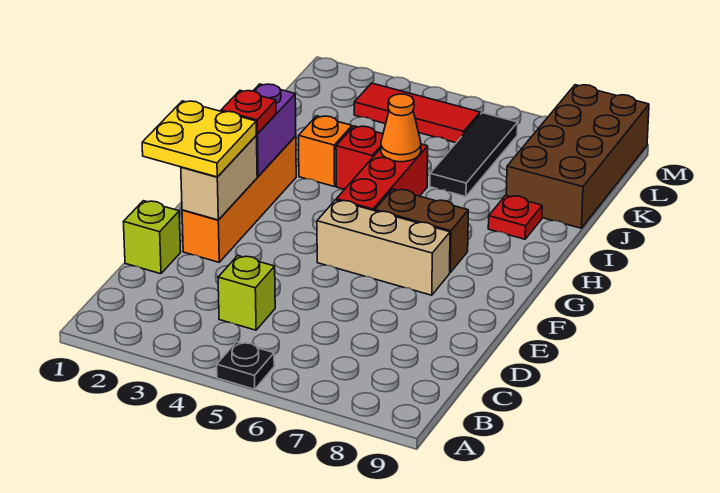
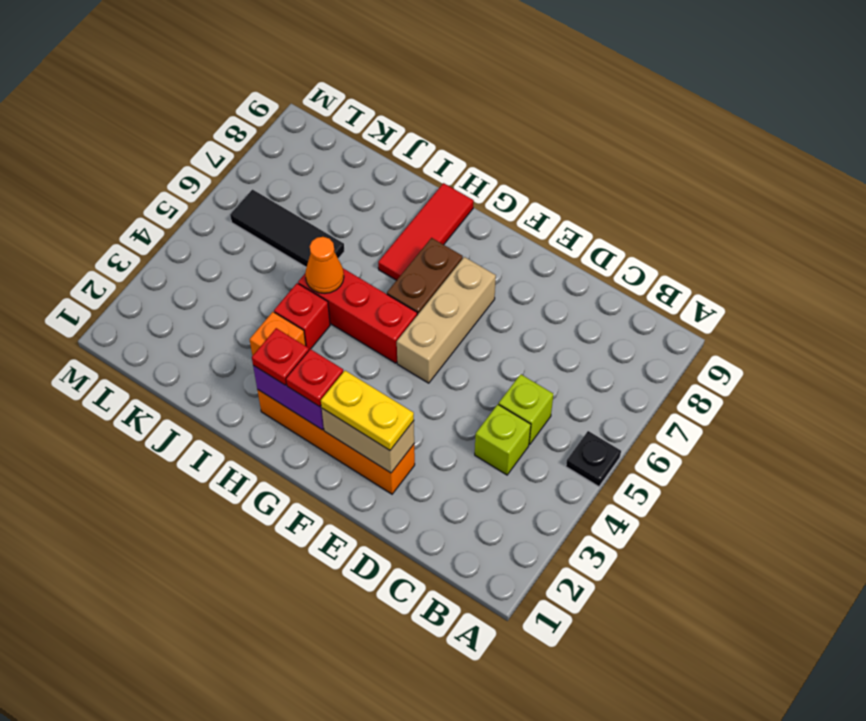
lime 1x1 brick [124,201,181,274] -> lime 1x1 brick moved to [498,374,553,444]
yellow 2x2 plate [142,101,256,177] -> yellow 1x2 plate [321,371,414,450]
red 1x1 plate [488,195,542,239] -> red 1x1 plate moved to [252,328,309,385]
brown 2x4 brick [506,85,649,228] -> none
red 1x3 tile [354,83,480,143] -> red 1x3 tile moved to [378,183,474,280]

